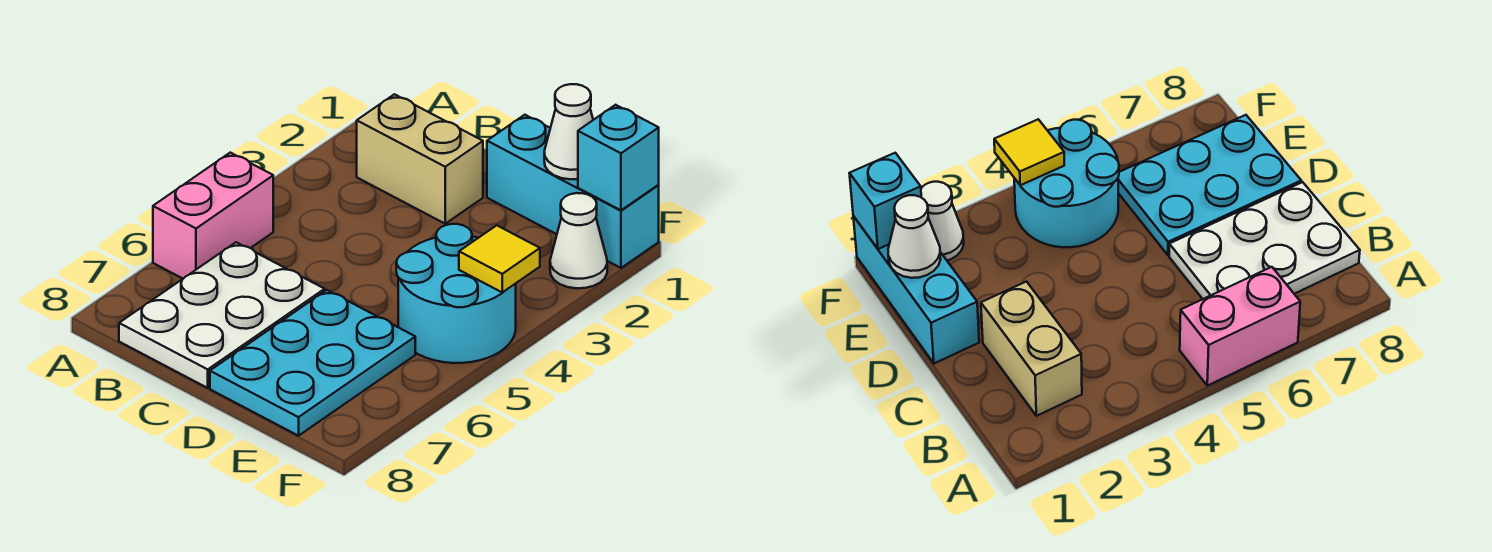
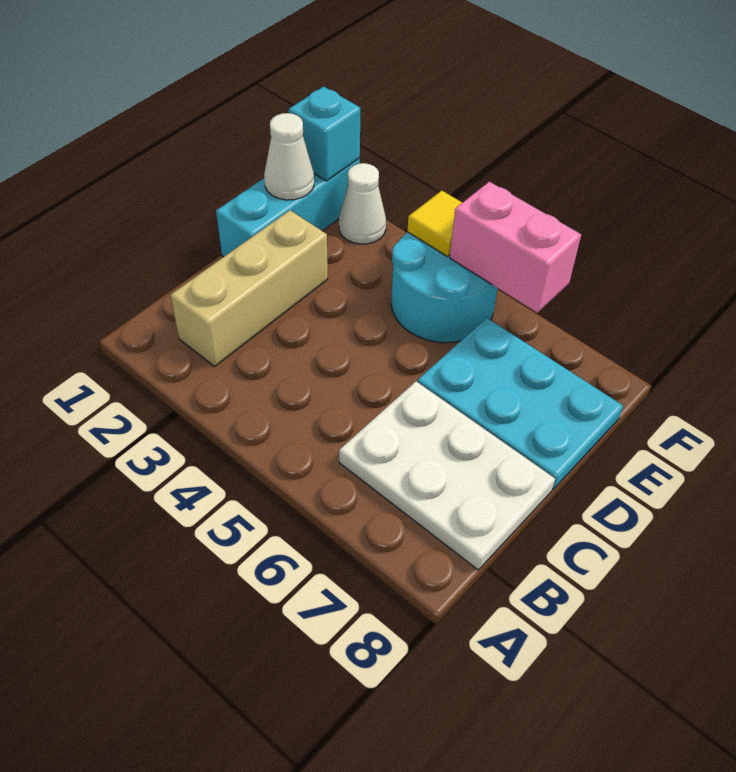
pink 1x2 brick [153,153,273,279] -> pink 1x2 brick moved to [450,182,581,313]
tan 1x2 brick [357,94,483,224] -> tan 1x3 brick [171,210,328,366]

